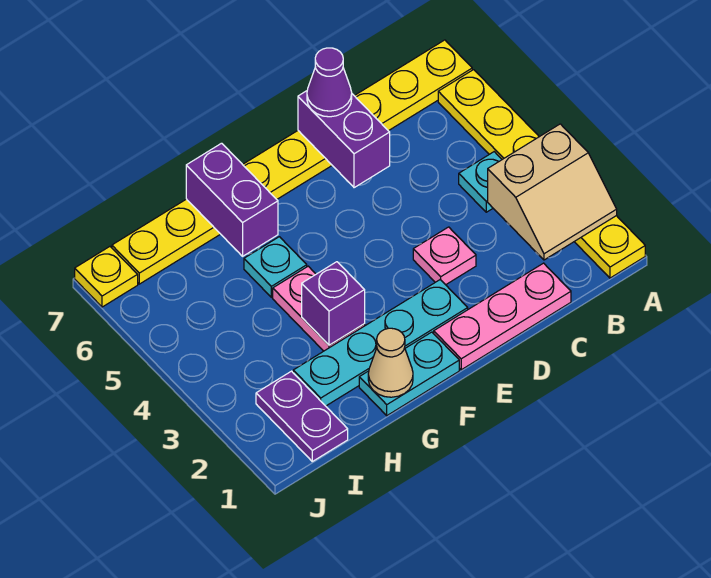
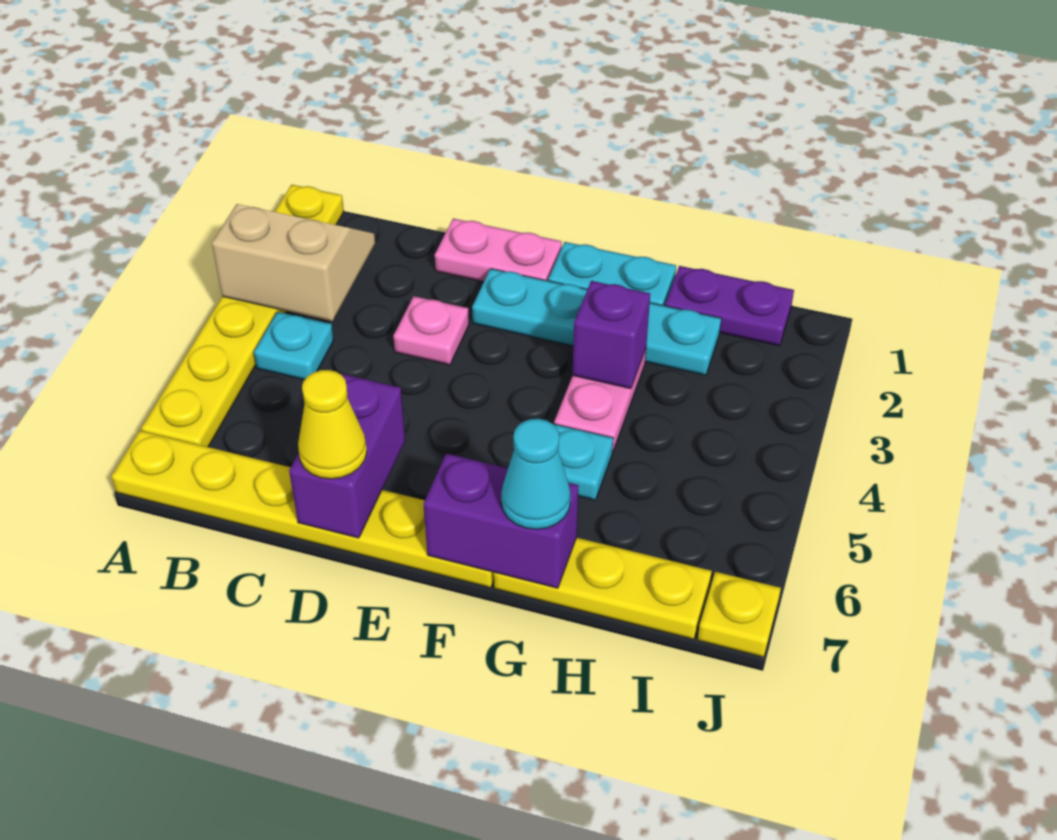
pink 1x3 plate [434,263,571,370] -> pink 1x2 plate [435,218,562,282]
purple 1x1 cone [307,48,352,117] -> yellow 1x1 cone [298,370,367,479]
tan 1x1 cone [368,328,413,397] -> none
purple 1x2 brick [186,143,278,256] -> purple 1x2 brick turned to [424,453,579,588]
none -> cyan 1x1 cone [501,419,571,529]
purple 1x2 plate [256,371,348,461] -> purple 1x2 plate turned to [665,266,794,346]

